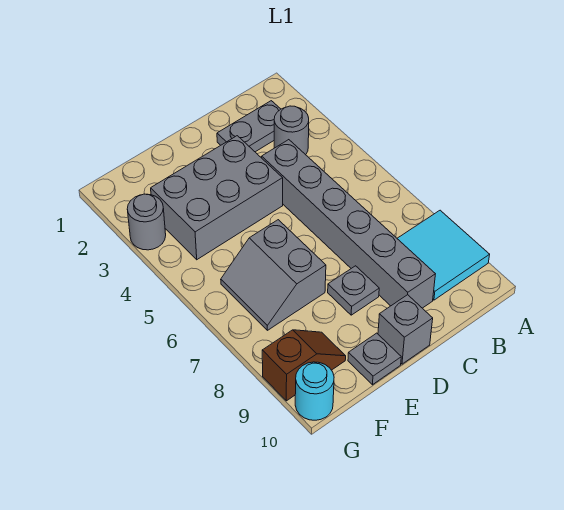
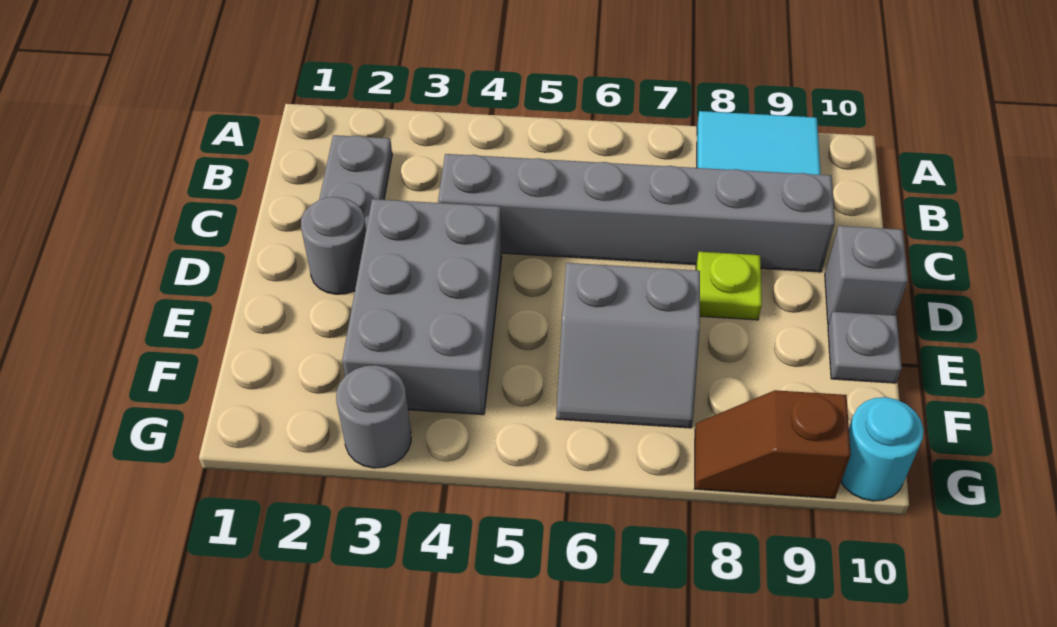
grey 1x1 round brick [274,106,309,155] -> grey 1x1 round brick moved to [301,197,366,294]
grey 1x1 plate [328,266,379,315] -> lime 1x1 plate [696,252,762,320]
brown 1x2 slope [262,330,346,401] -> brown 1x2 slope turned to [695,390,851,498]

